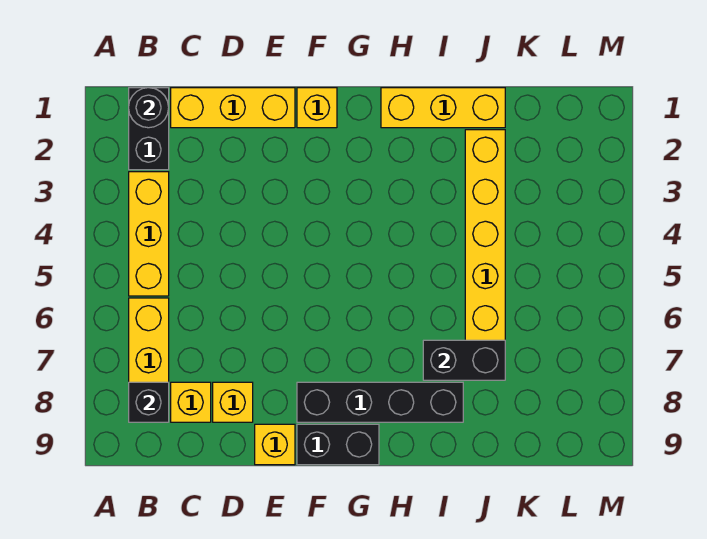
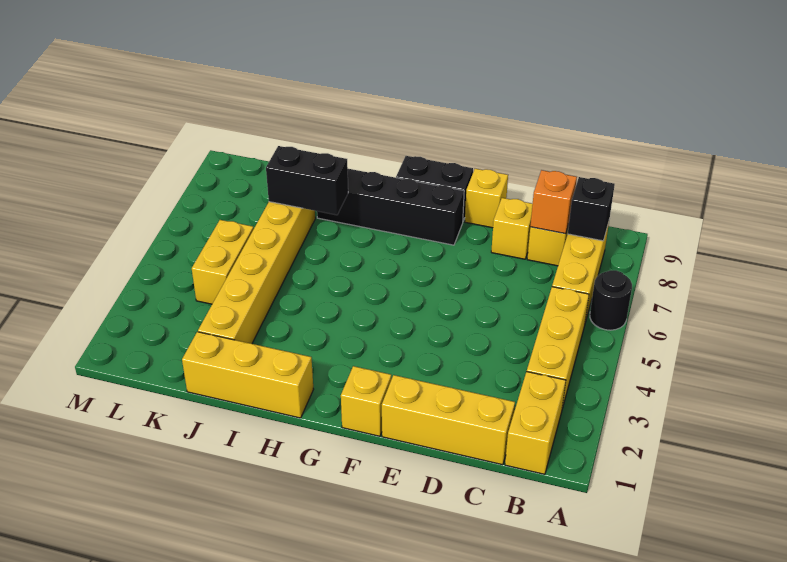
black 1x2 brick [129,88,169,170] -> yellow 1x2 brick [505,372,566,474]
black 1x1 round brick [129,88,169,128] -> black 1x1 round brick moved to [590,270,632,330]
none -> orange 1x1 brick [530,170,577,234]
none -> yellow 1x2 brick [192,220,254,304]

